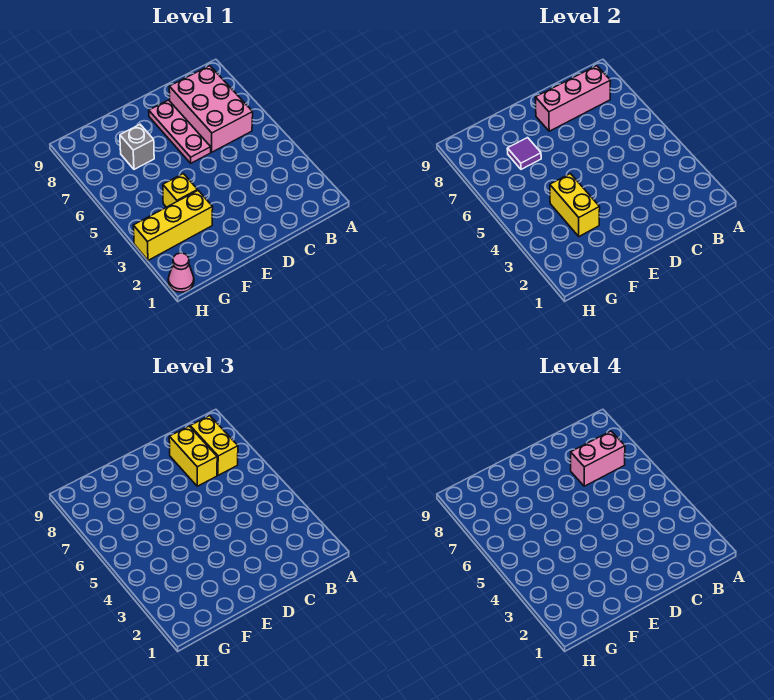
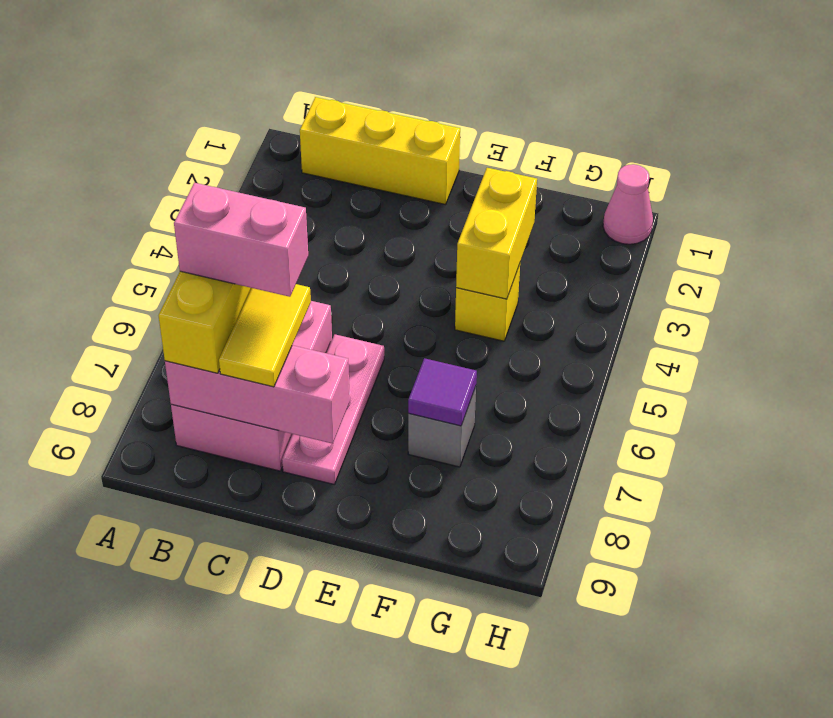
yellow 1x2 brick [169,426,217,486] -> yellow 1x2 tile [219,284,311,387]
yellow 1x3 brick [133,191,213,260] -> yellow 1x3 brick moved to [300,97,460,205]

